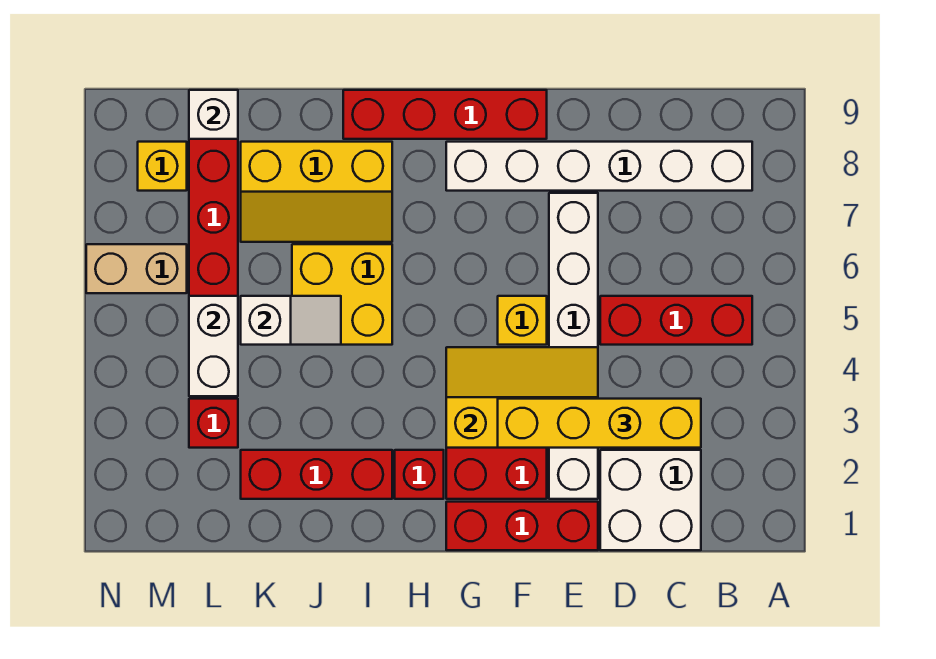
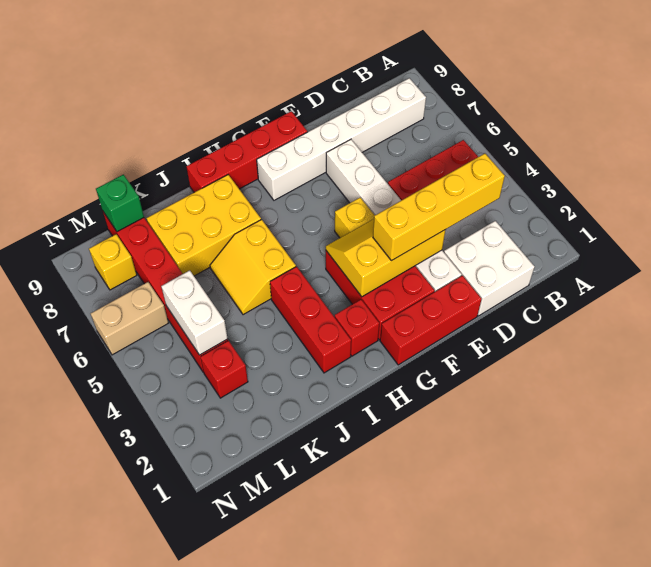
red 1x3 brick [241,450,392,499] -> red 1x3 brick turned to [270,267,351,373]
yellow 2x2 brick [292,244,392,345] -> yellow 2x2 slope [210,220,296,315]
yellow 2x3 slope [241,142,392,242] -> yellow 2x3 brick [147,175,261,276]
white 1x2 slope [241,296,341,345] -> none
white 1x1 brick [189,90,238,139] -> green 1x1 brick [96,175,144,232]

